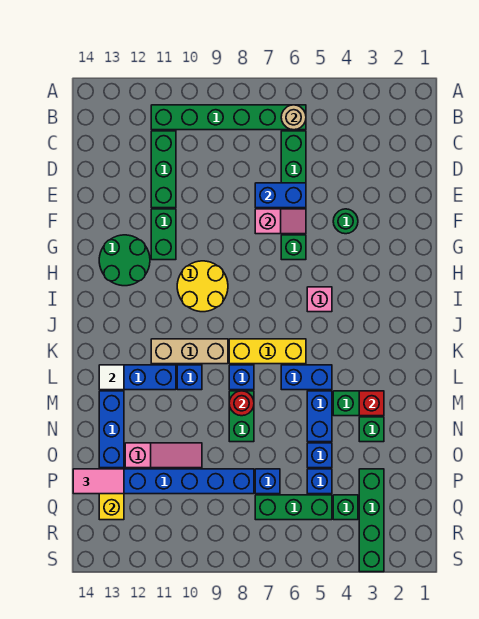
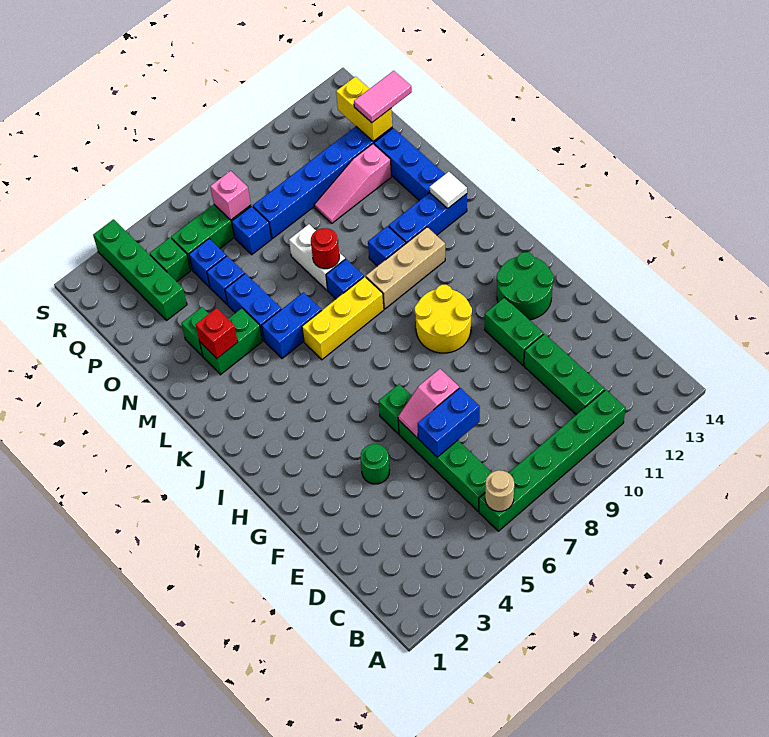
pink 1x1 brick [307,287,332,312] -> pink 1x1 brick moved to [210,171,251,220]
green 1x2 brick [229,391,254,442] -> white 1x2 brick [289,224,345,290]

